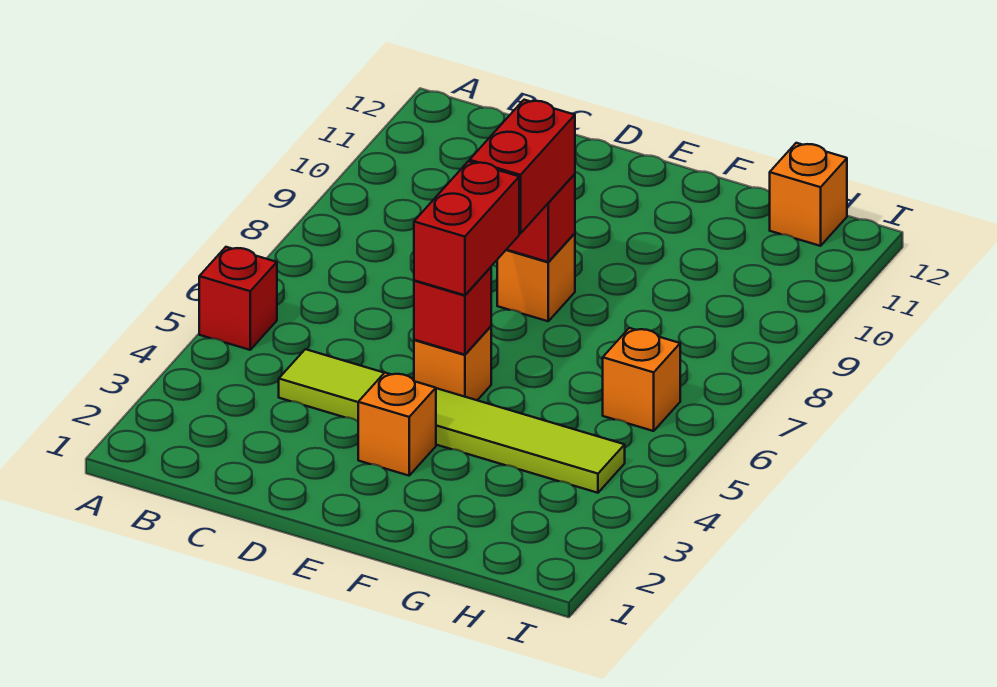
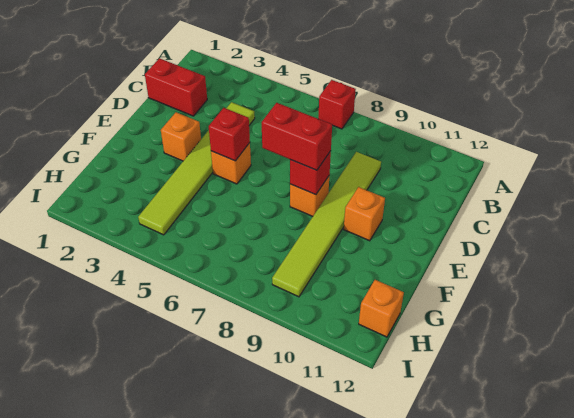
red 1x1 brick [199,247,277,350] -> red 1x1 brick moved to [318,80,356,129]
none -> lime 1x6 tile [272,152,381,297]
red 1x2 brick [414,161,519,295] -> red 1x2 brick moved to [145,58,207,116]
orange 1x1 brick [603,328,680,431] -> orange 1x1 brick moved to [344,187,385,241]

